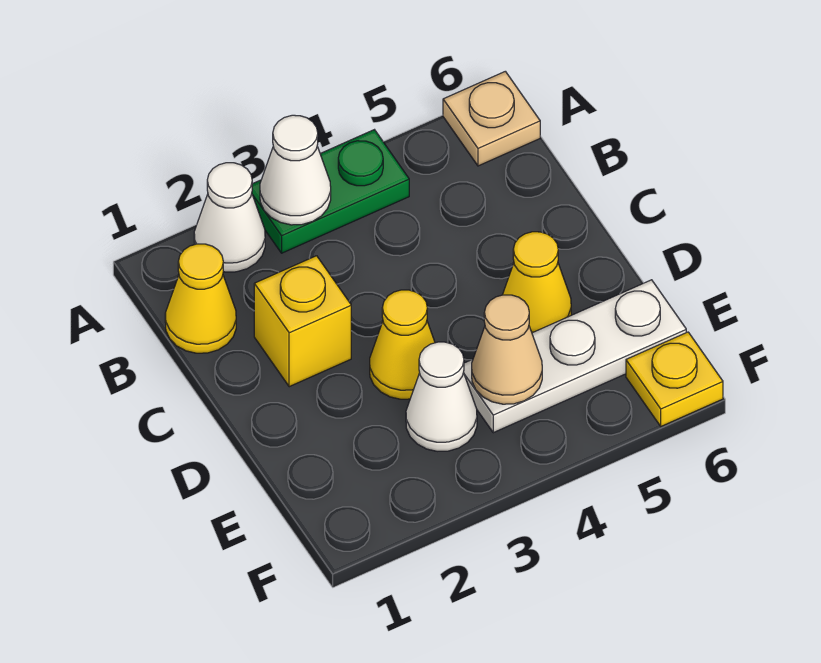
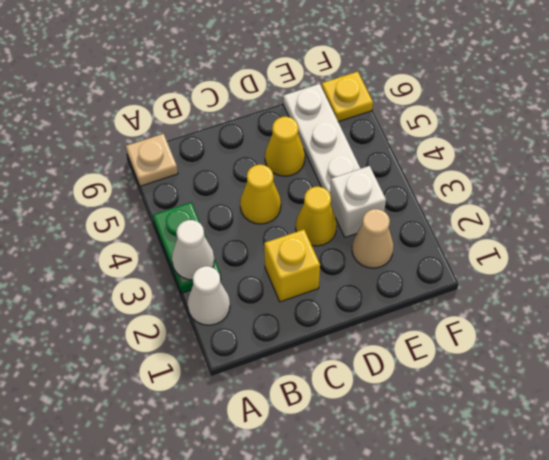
yellow 1x1 cone [165,244,236,353] -> yellow 1x1 cone moved to [240,165,281,224]
white 1x1 cone [406,342,477,451] -> white 1x1 brick [330,166,386,237]
tan 1x1 cone [472,295,542,404] -> tan 1x1 cone moved to [352,209,394,268]

